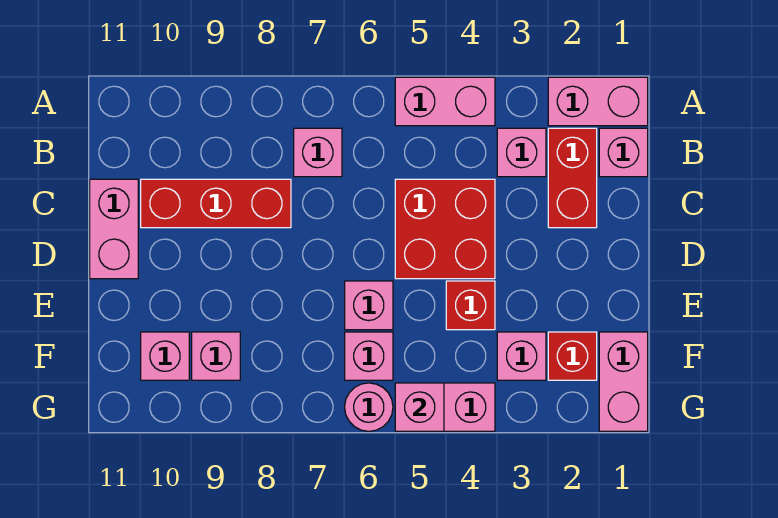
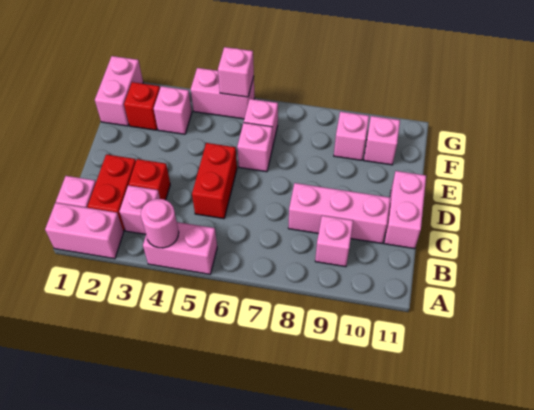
pink 1x1 brick [294,128,342,177] -> pink 1x1 brick moved to [315,216,353,267]
red 2x2 brick [395,179,495,279] -> red 1x2 brick [192,143,237,219]
red 1x3 brick [141,179,291,228] -> pink 1x3 brick [288,183,390,243]
red 1x1 brick [446,281,495,330] -> red 1x1 brick moved to [129,159,170,200]
pink 1x1 round brick [345,383,393,431] -> pink 1x1 round brick moved to [141,199,179,248]

